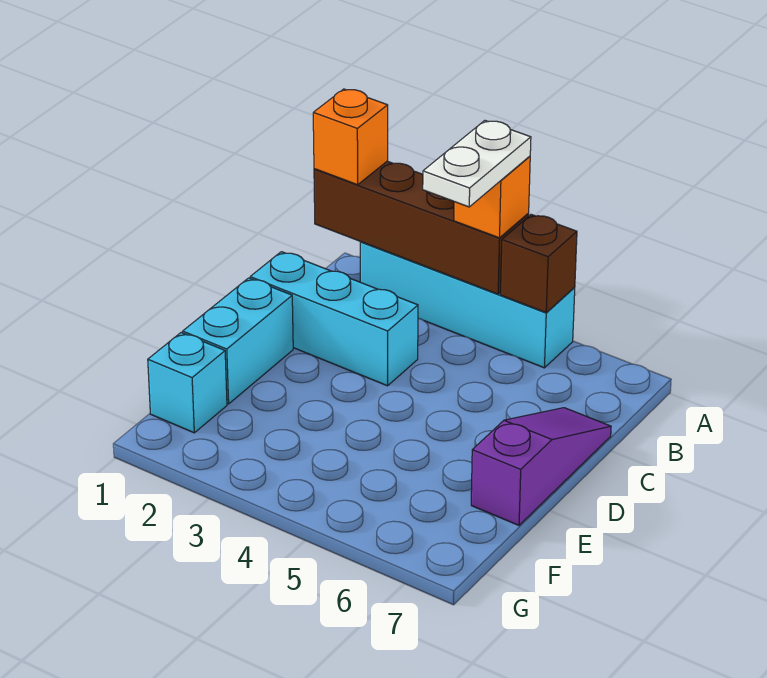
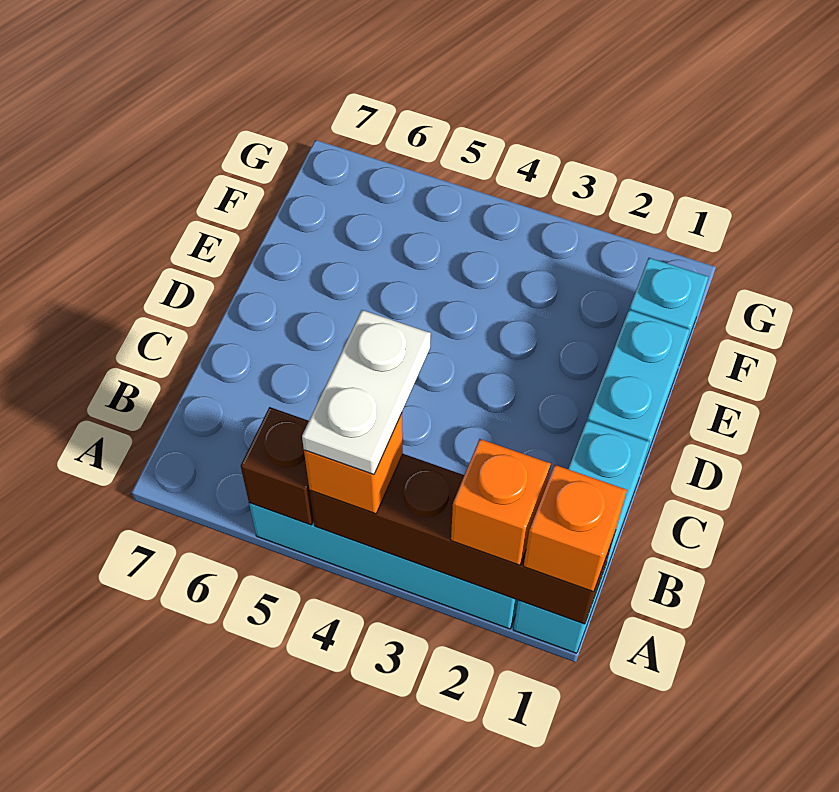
none -> orange 1x1 brick [451,439,551,565]
cyan 1x3 brick [250,252,418,386] -> cyan 1x3 brick turned to [513,421,650,653]
purple 1x3 slope [471,408,611,525] -> none

